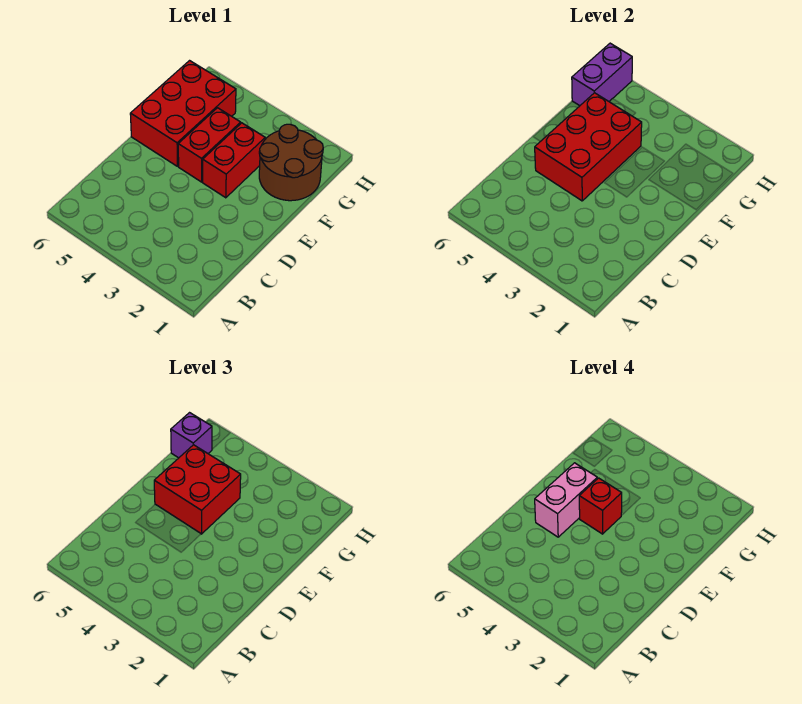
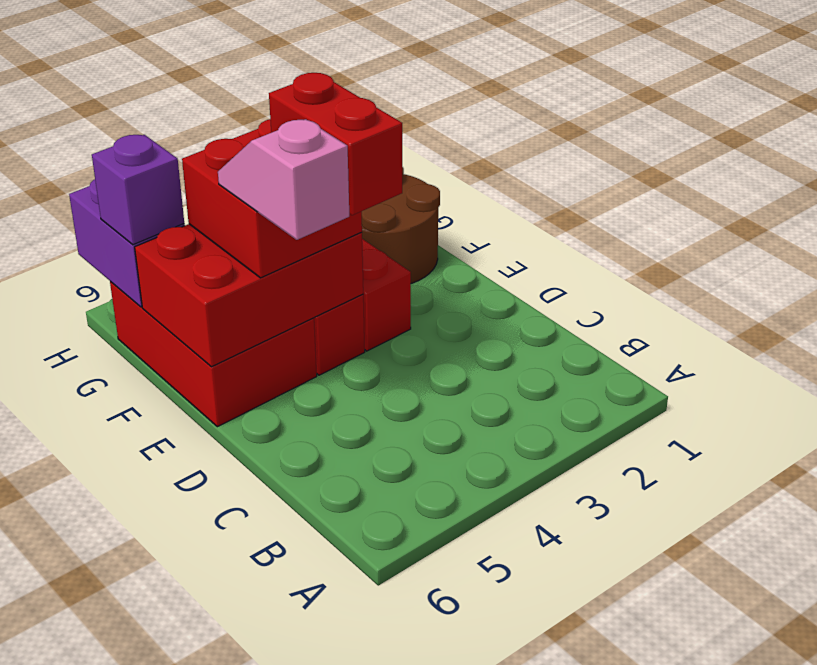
red 2x3 brick [535,93,642,201] -> red 2x3 brick turned to [135,224,363,367]
pink 1x2 brick [535,463,597,537] -> pink 1x2 slope [218,119,349,240]
red 1x1 brick [579,478,622,534] -> red 1x2 brick [269,73,402,215]

